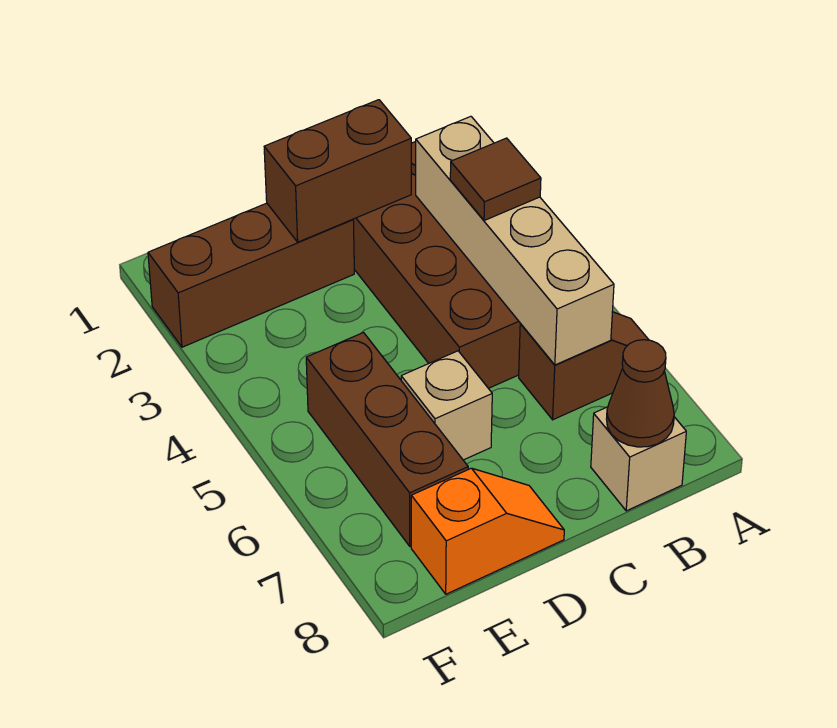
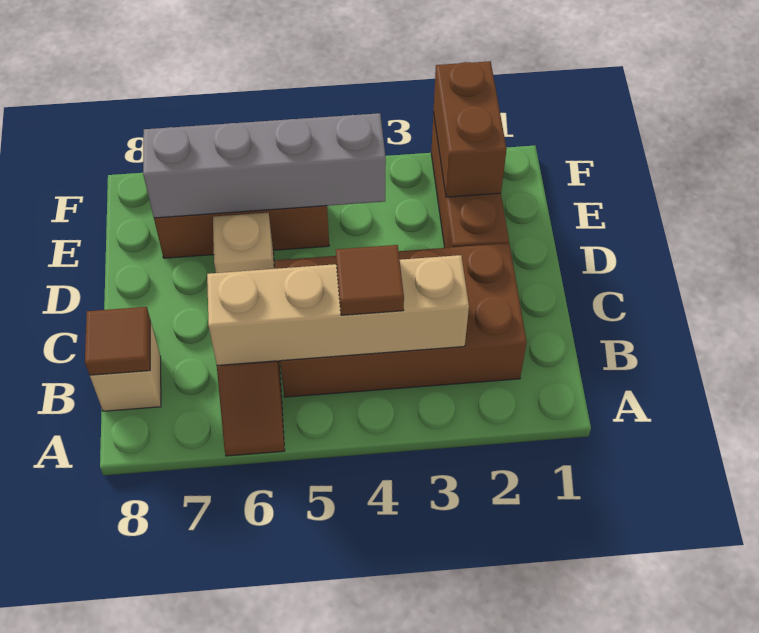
brown 1x1 cone [607,340,674,447] -> brown 1x1 tile [85,307,150,375]
brown 1x2 brick [264,100,411,242] -> brown 1x2 brick moved to [434,61,507,197]
orange 1x2 slope [411,468,564,594] -> none
none -> grey 1x4 brick [143,113,386,218]

